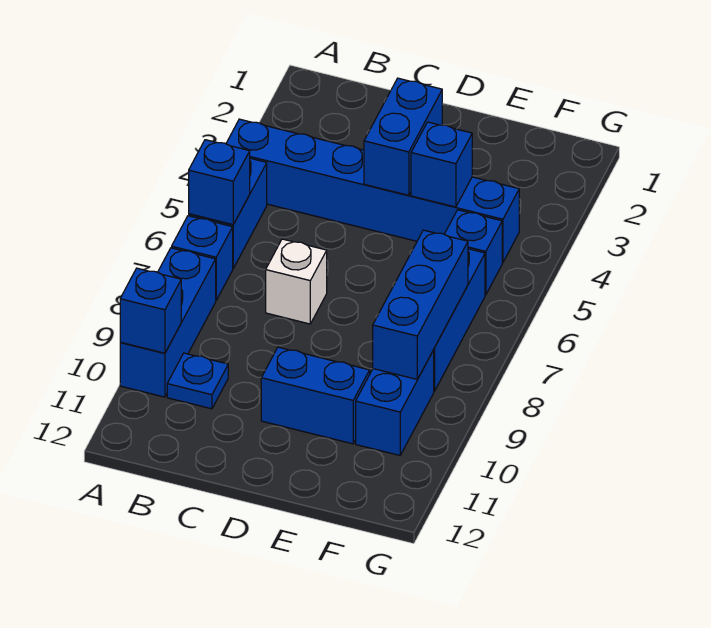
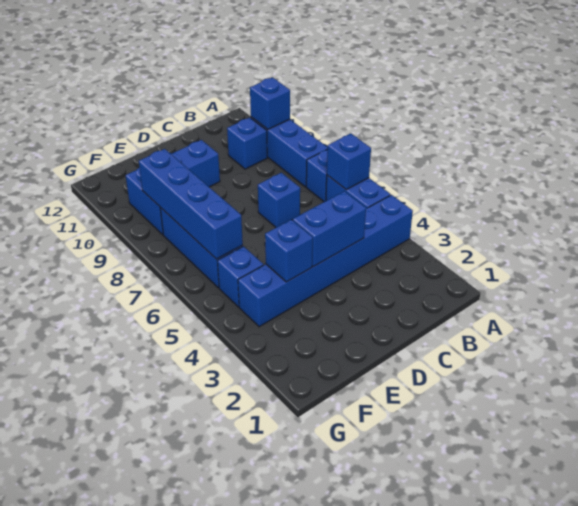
blue 1x1 plate [167,353,228,409] -> blue 1x1 brick [227,117,267,169]
white 1x1 brick [266,239,327,324] -> blue 1x1 brick [258,173,300,227]
blue 1x2 brick [364,78,442,195] -> blue 1x2 brick turned to [293,191,366,266]
blue 1x3 brick [373,230,468,379] -> blue 1x4 brick [139,149,243,259]

